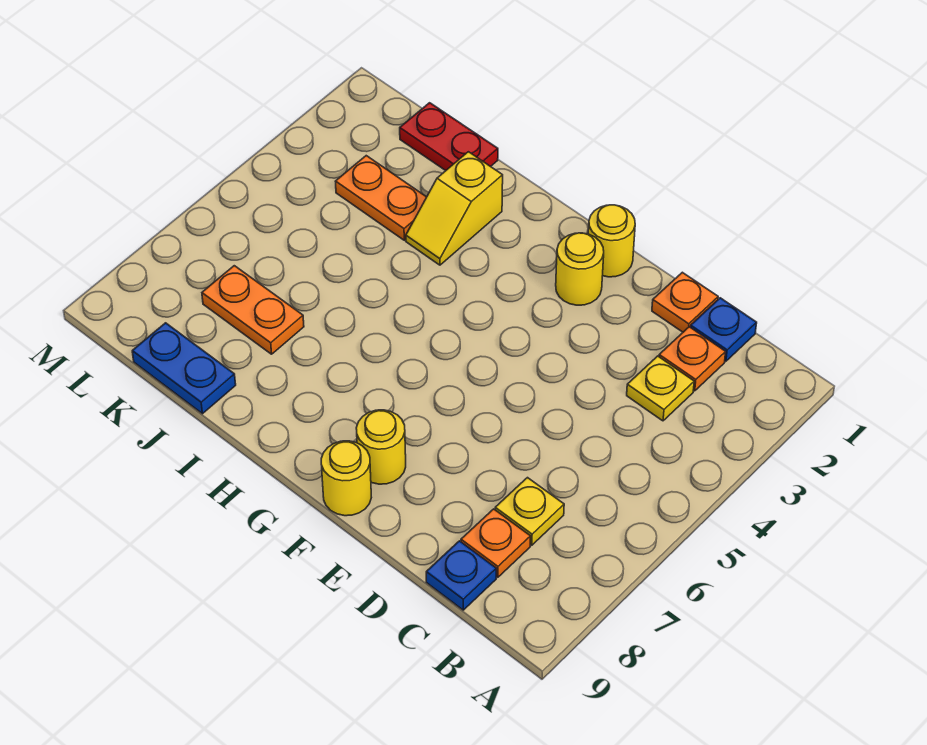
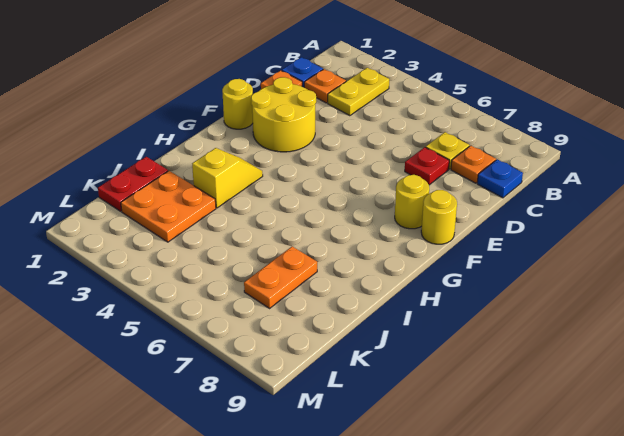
yellow 1x1 plate [627,356,694,421] -> yellow 1x2 plate [328,68,389,116]
none -> red 1x1 plate [405,147,449,185]
yellow 1x1 round brick [556,233,604,305] -> yellow 2x2 round brick [251,77,316,152]
yellow 1x2 slope [406,152,503,265] -> yellow 1x2 slope turned to [192,148,263,208]
orange 1x2 plate [335,156,426,240] -> orange 2x2 plate [121,171,216,242]
blue 1x2 plate [132,323,236,414] -> none

